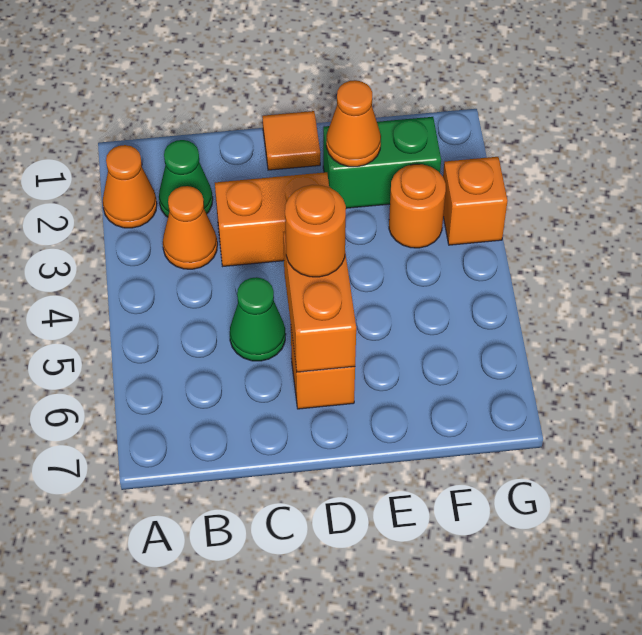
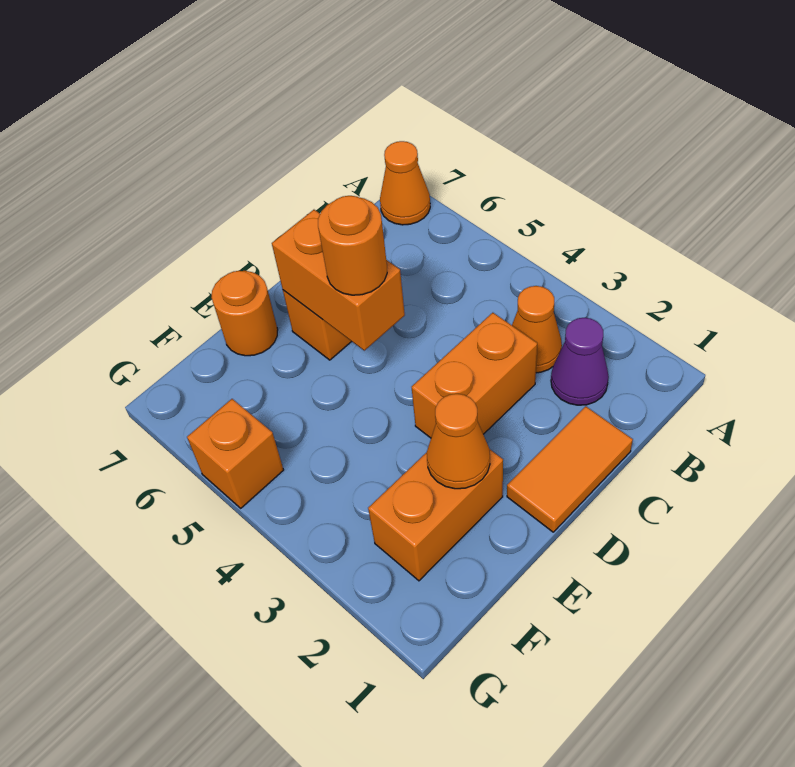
orange 1x1 cone [103,145,157,228] -> orange 1x1 cone moved to [380,141,430,225]
green 1x1 cone [159,140,213,217] -> purple 1x1 cone [551,318,609,405]
green 1x1 cone [230,277,286,361] -> none
orange 1x1 tile [262,111,320,170] -> orange 1x2 tile [507,406,633,532]
green 1x2 brick [323,117,441,208] -> orange 1x2 brick [368,449,503,581]
orange 1x1 round brick [389,164,446,248] -> orange 1x1 round brick moved to [211,271,278,356]
orange 1x1 brick [443,157,507,245] -> orange 1x1 brick moved to [187,399,283,508]

